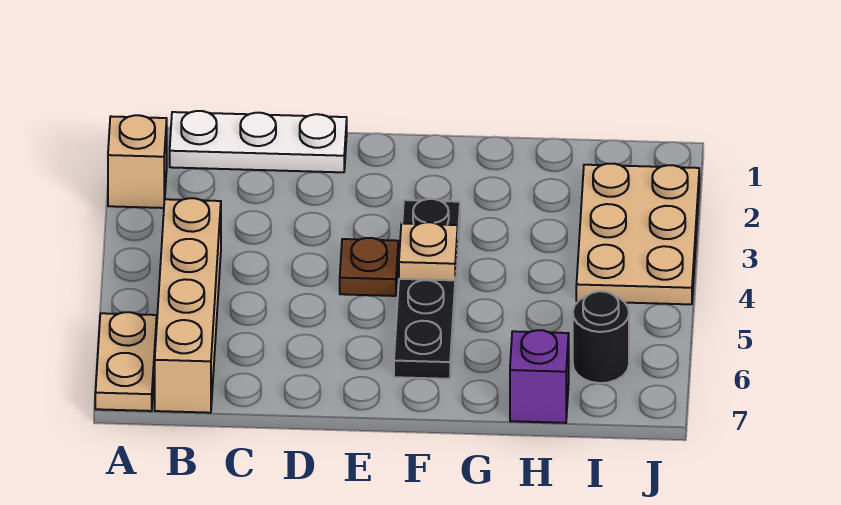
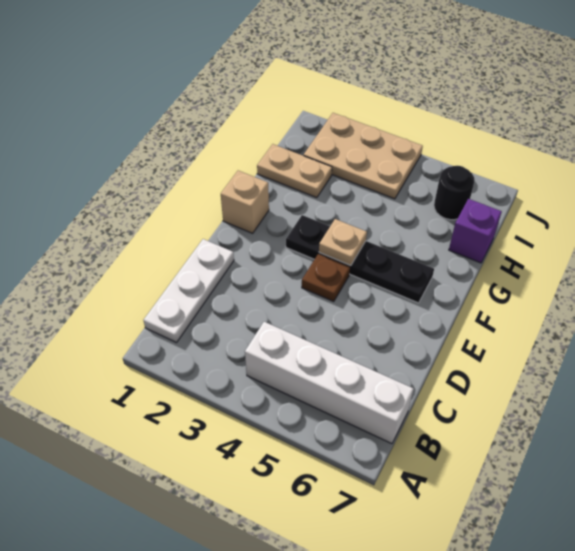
tan 1x1 brick [108,115,167,208] -> tan 1x1 brick moved to [221,171,269,233]
tan 1x2 plate [95,312,157,411] -> tan 1x2 plate moved to [257,144,332,198]
tan 1x4 brick [155,198,221,413] -> white 1x4 brick [245,322,413,444]

